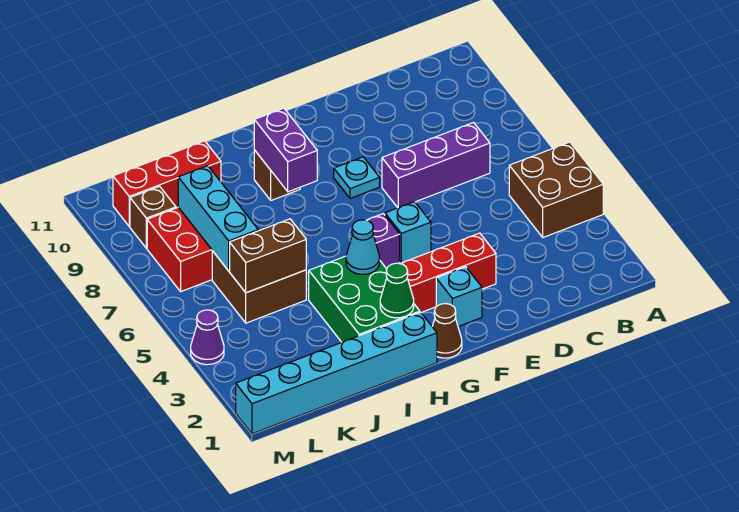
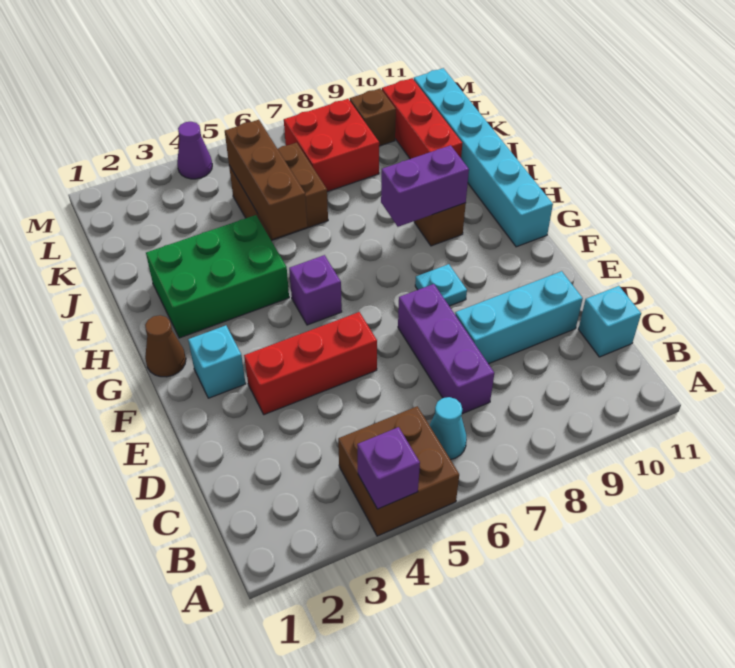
none -> purple 1x1 brick [357,427,420,509]
red 1x3 brick [400,233,496,312] -> red 1x3 brick turned to [244,312,377,415]
cyan 1x1 brick [385,202,431,263] -> cyan 1x1 brick moved to [578,286,641,357]
cyan 1x6 brick [236,312,437,434] -> cyan 1x6 brick moved to [414,68,553,247]
green 1x1 cone [380,263,414,318] -> none
cyan 1x1 cone [346,220,380,274] -> cyan 1x1 cone moved to [429,397,467,460]
brown 1x2 brick [230,219,306,293] -> brown 1x3 brick [225,120,307,239]
cyan 1x3 brick [178,166,258,271] -> cyan 1x3 brick moved to [455,271,583,364]

